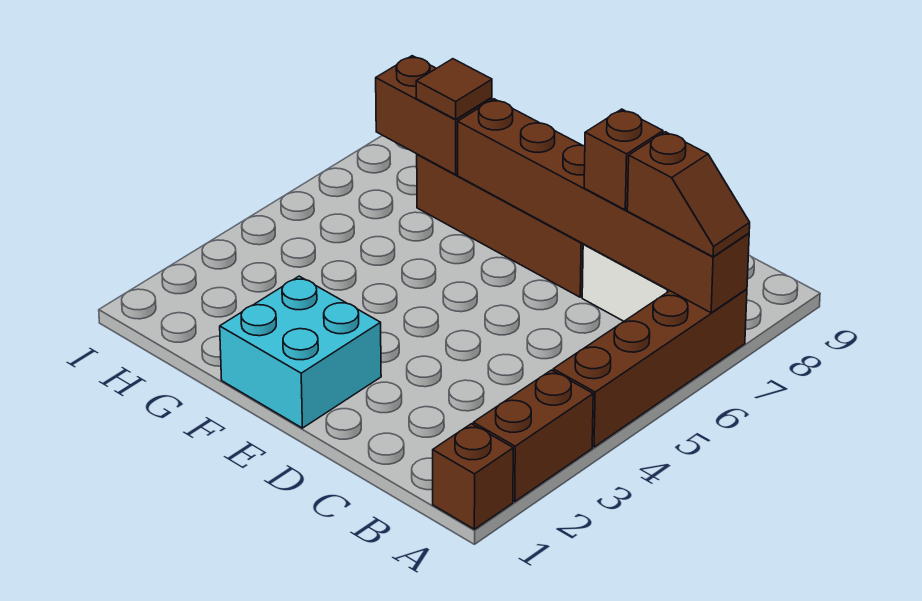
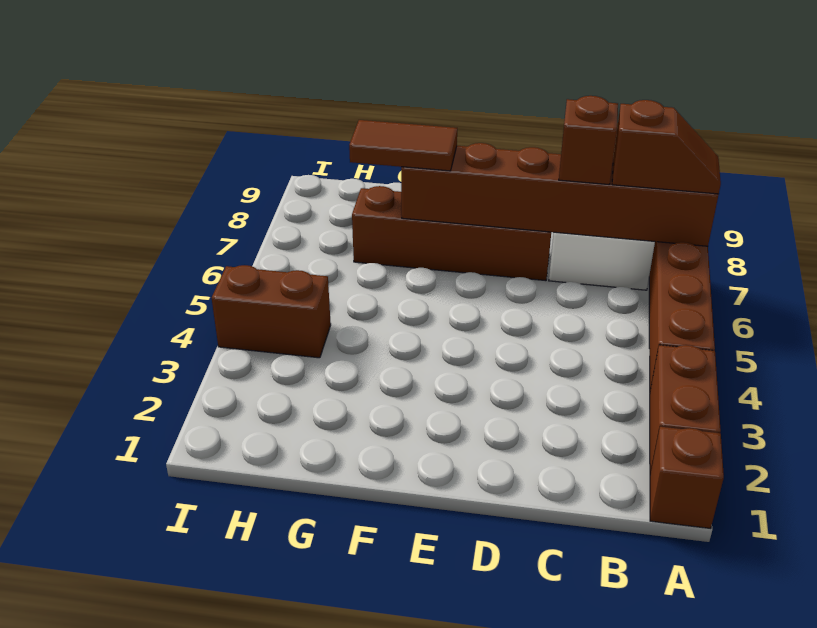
cyan 2x2 brick [220,276,381,428] -> none
brown 1x2 brick [376,56,492,175] -> brown 1x2 brick moved to [212,265,331,358]
brown 1x1 tile [416,59,492,119] -> brown 1x2 tile [349,120,457,171]

